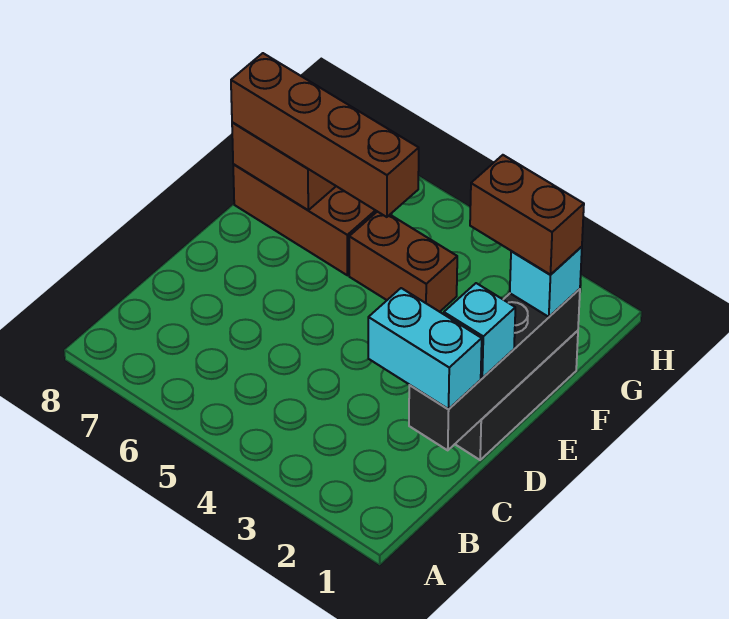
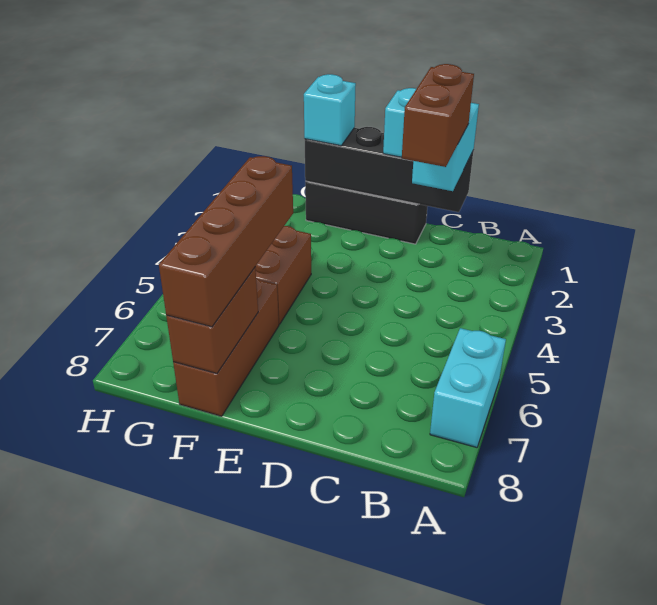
none -> cyan 1x2 brick [430,328,506,447]
brown 1x2 brick [470,155,584,275] -> brown 1x2 brick moved to [402,64,474,167]

